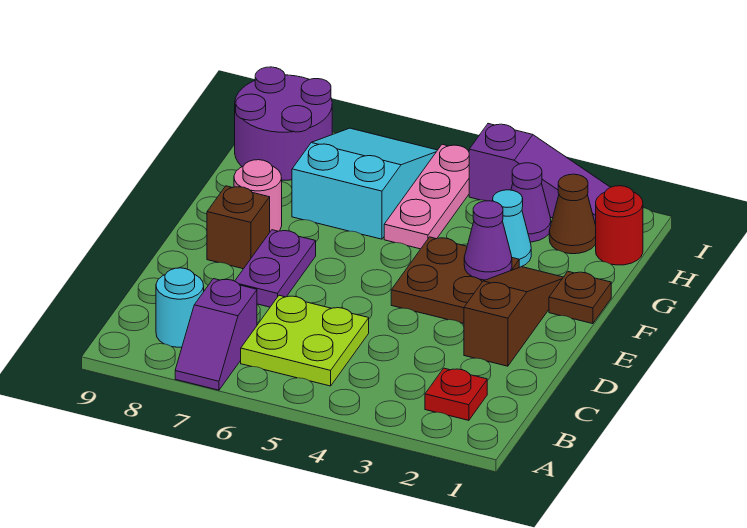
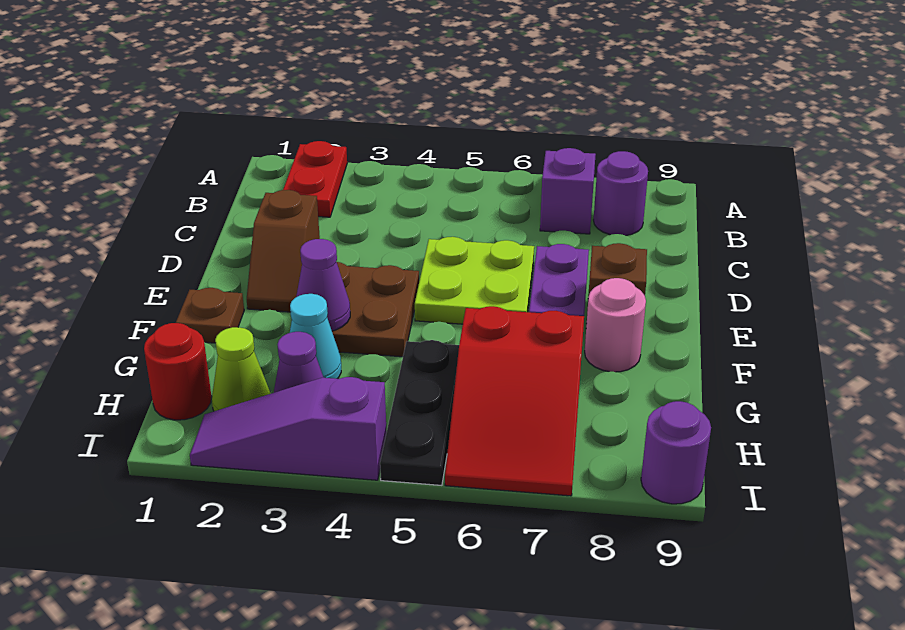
red 1x1 plate [425,368,487,420] -> red 1x2 plate [283,141,347,217]
lime 2x2 plate [241,295,369,386] -> lime 2x2 plate moved to [415,237,534,324]
cyan 1x1 round brick [156,268,204,347] -> purple 1x1 round brick [594,151,648,236]
brown 1x3 slope [464,267,563,366] -> brown 1x2 slope [247,190,320,312]
pink 1x3 plate [384,144,469,249] -> black 1x3 plate [380,340,459,485]
cyan 2x3 slope [292,128,437,239] -> red 2x3 slope [445,306,584,496]
brown 1x1 cone [549,174,596,254] -> lime 1x1 cone [212,327,270,411]
purple 2x2 round brick [235,67,332,180] -> purple 1x1 round brick [641,401,711,504]

